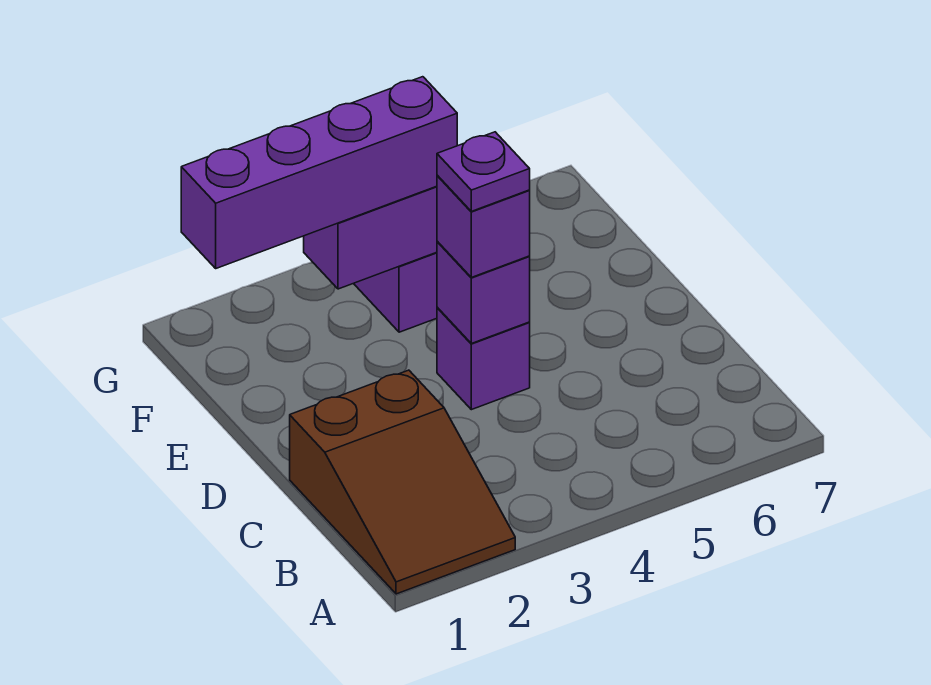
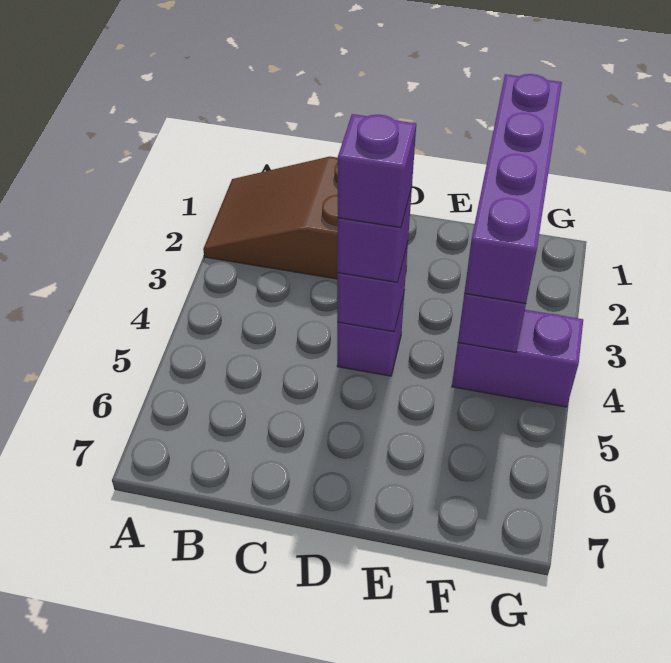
purple 1x1 plate [437,132,530,211] -> purple 1x1 brick [338,114,416,228]

